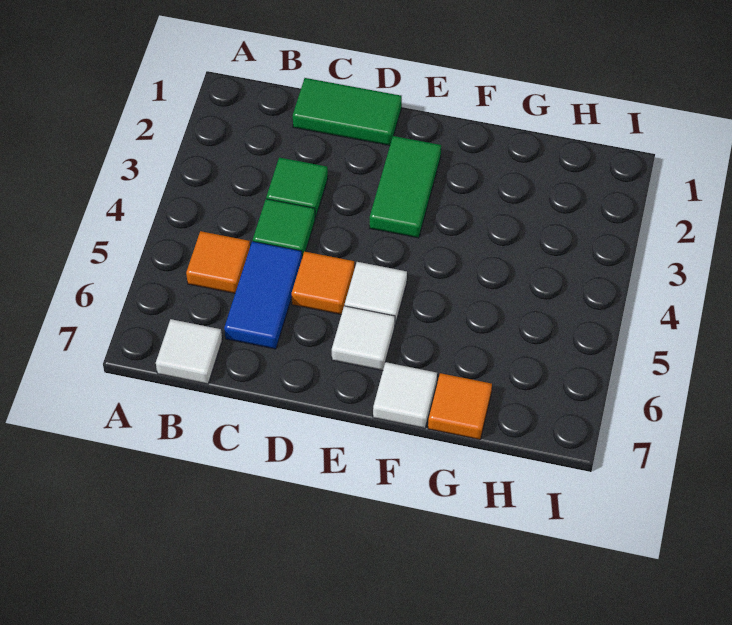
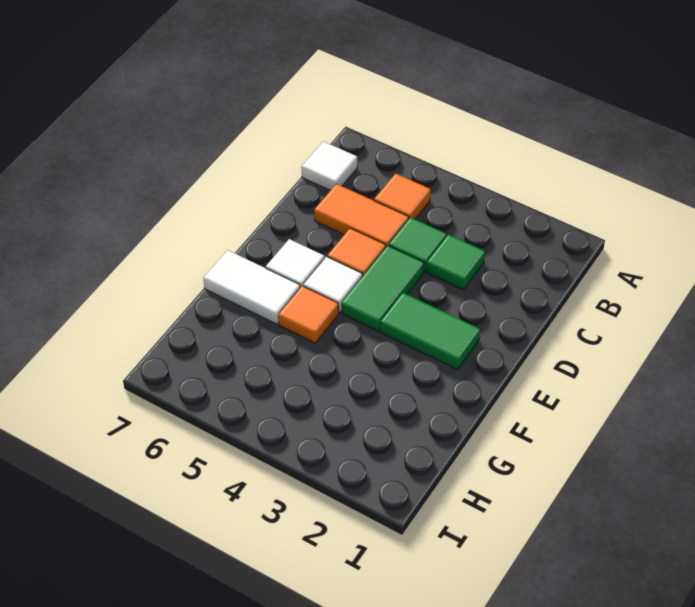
green 1x2 tile [293,78,402,146] -> green 1x2 tile moved to [341,246,424,331]
blue 1x2 tile [224,241,302,349] -> orange 1x2 tile [314,184,409,247]
white 1x1 tile [373,362,437,428] -> white 1x2 tile [203,250,300,324]
orange 1x1 tile [428,373,492,440] -> orange 1x1 tile moved to [278,286,339,343]

